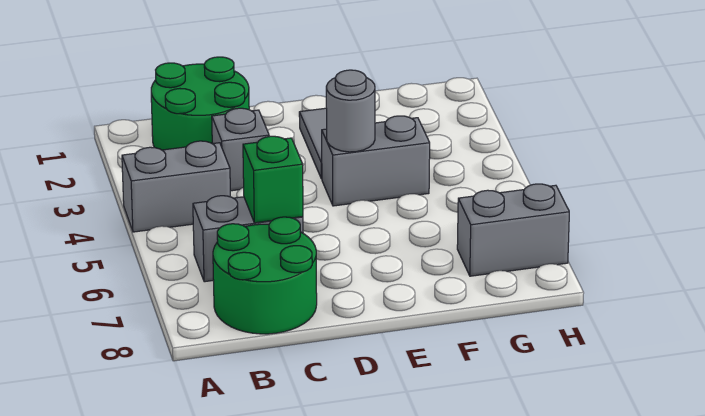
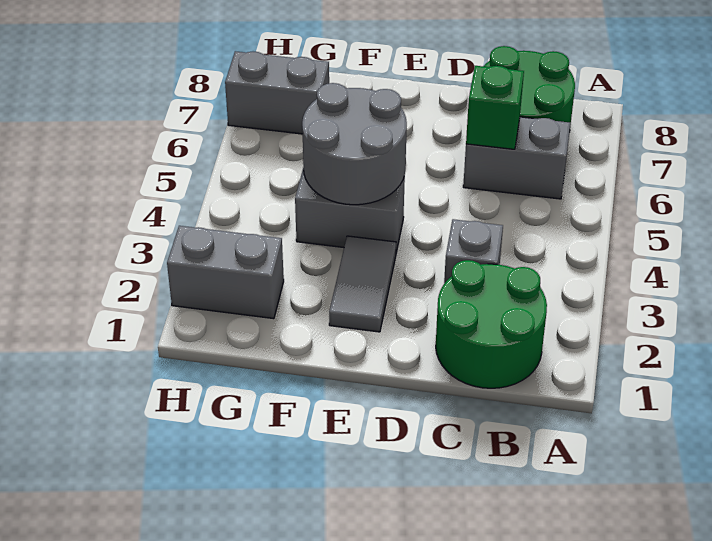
grey 1x2 brick [122,141,230,232] -> grey 1x2 brick moved to [167,226,284,319]
grey 1x1 round brick [326,70,375,152] -> grey 2x2 round brick [302,83,407,205]

